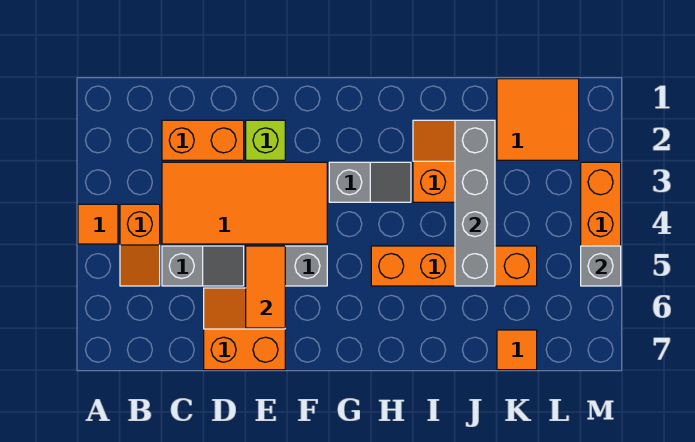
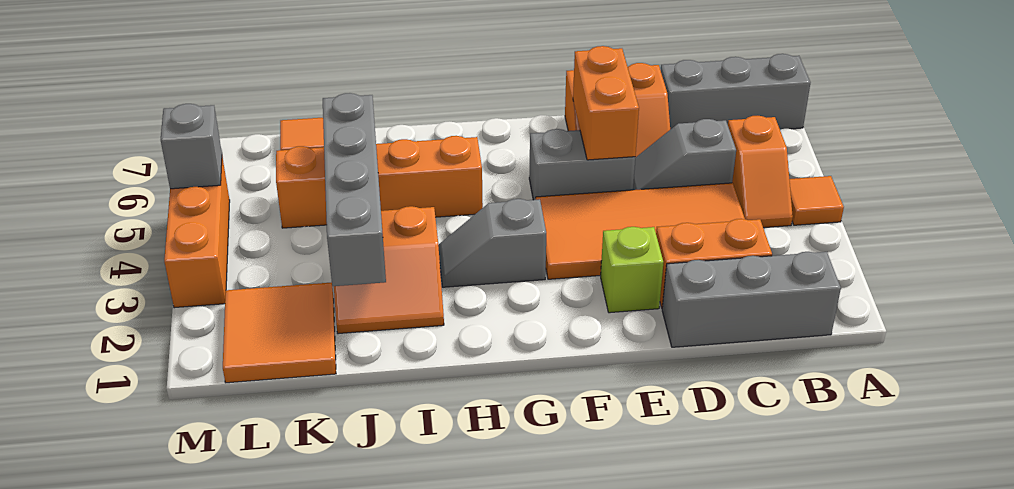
none -> grey 1x3 brick [661,54,810,130]
none -> grey 1x3 brick [662,252,841,347]
orange 1x2 slope [120,204,160,286] -> orange 1x2 slope turned to [728,116,793,228]
orange 1x2 tile [246,246,285,328] -> orange 1x2 brick [573,46,639,160]

